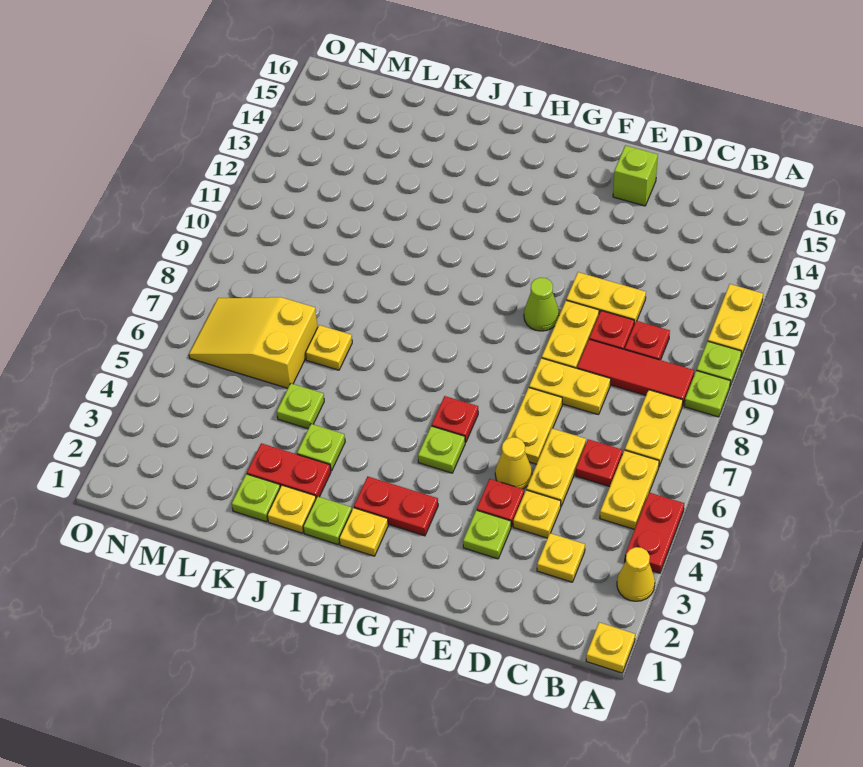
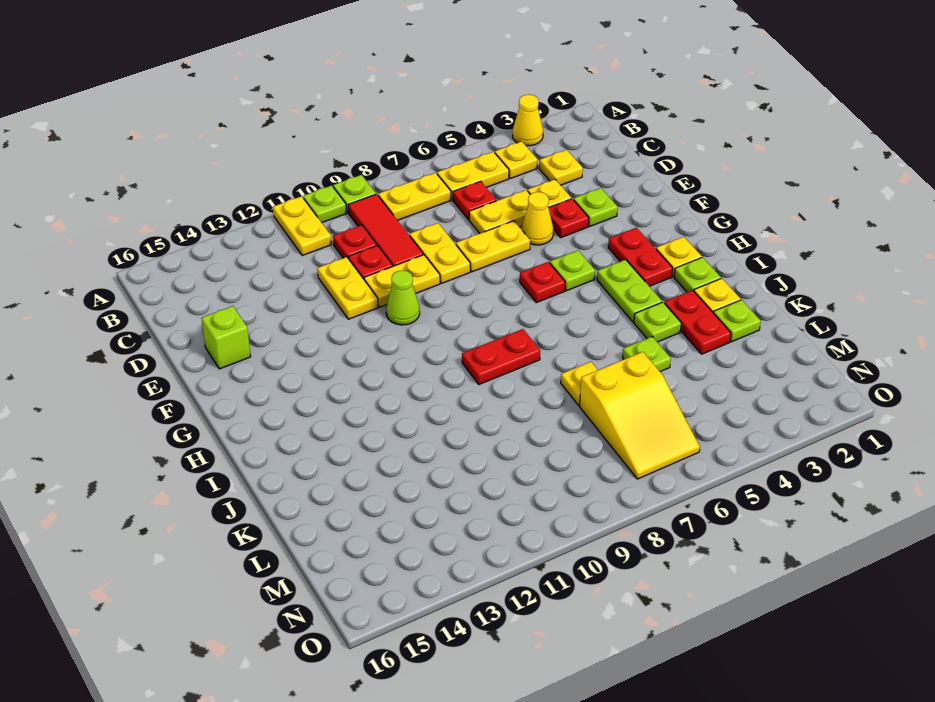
yellow 1x1 plate [586,622,635,673] -> yellow 1x1 plate moved to [495,141,537,179]
red 1x2 plate [624,493,684,573] -> red 1x2 plate moved to [462,329,540,385]
yellow 1x2 plate [708,284,763,357] -> yellow 1x2 plate turned to [273,196,331,256]
none -> lime 1x2 plate [597,260,662,322]

